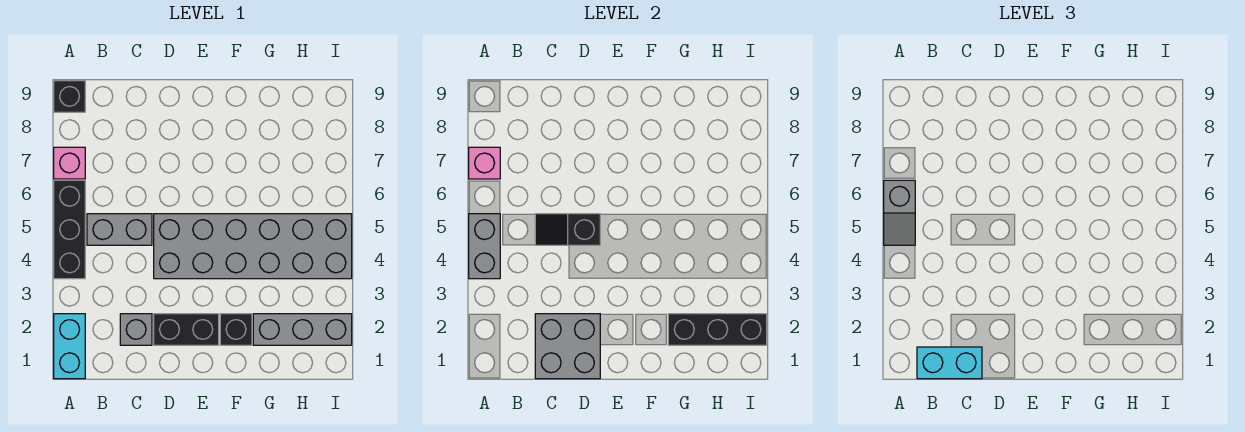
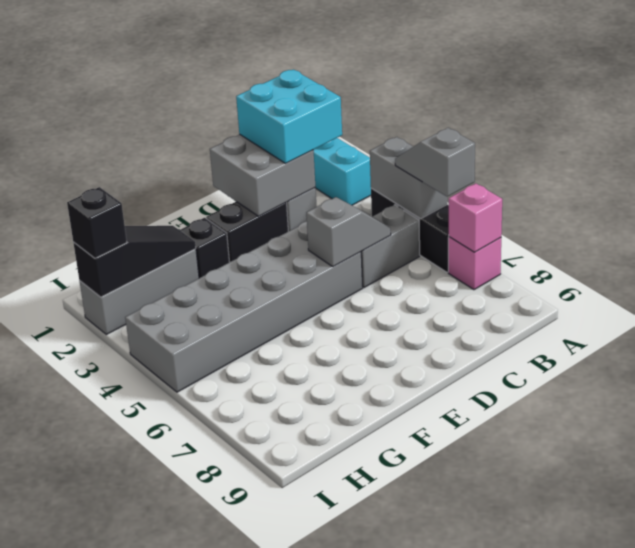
black 1x1 brick [54,81,85,112] -> black 1x1 brick moved to [67,187,127,258]
cyan 1x2 brick [917,347,982,379] -> cyan 2x2 brick [236,70,342,163]
black 1x2 slope [535,214,600,245] -> grey 1x2 slope [306,197,391,267]
black 1x3 brick [668,314,767,345] -> black 1x3 slope [73,226,196,297]

